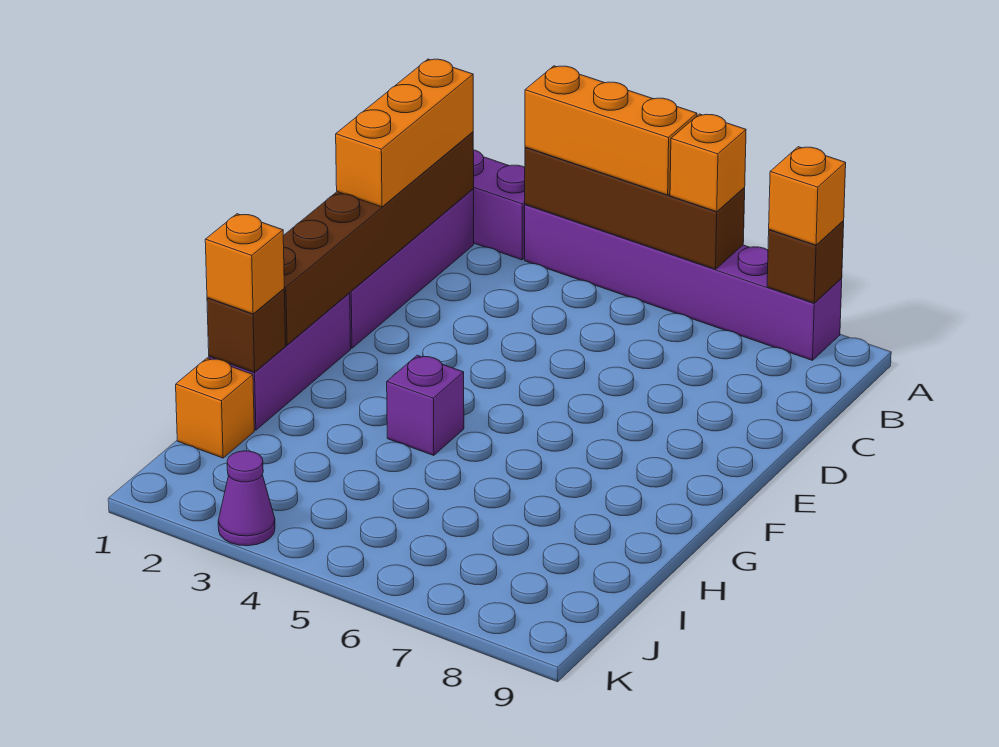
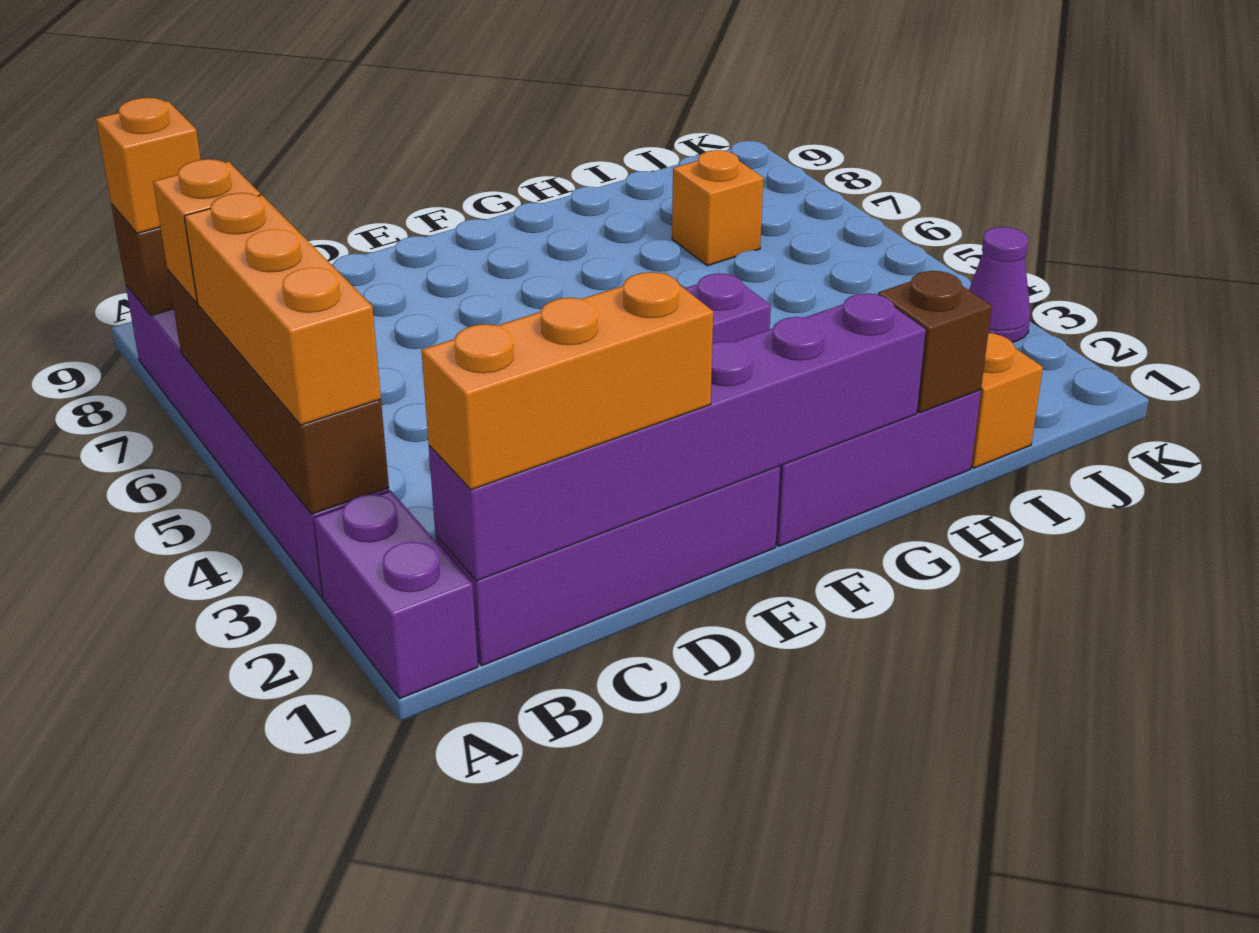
brown 1x6 brick [283,132,474,345] -> purple 1x6 brick [429,293,926,581]
orange 1x1 brick [205,214,284,314] -> orange 1x1 brick moved to [672,150,763,266]

